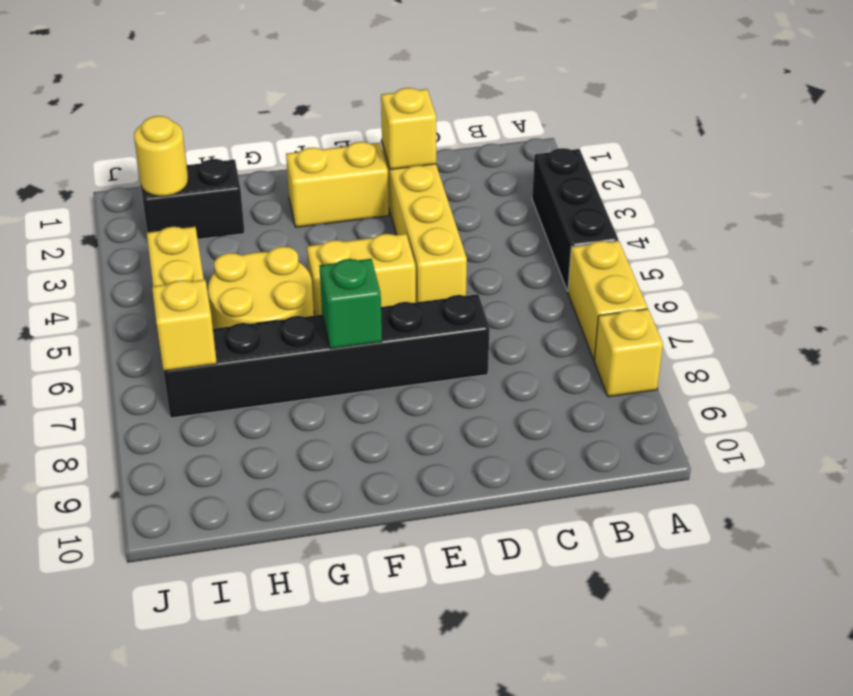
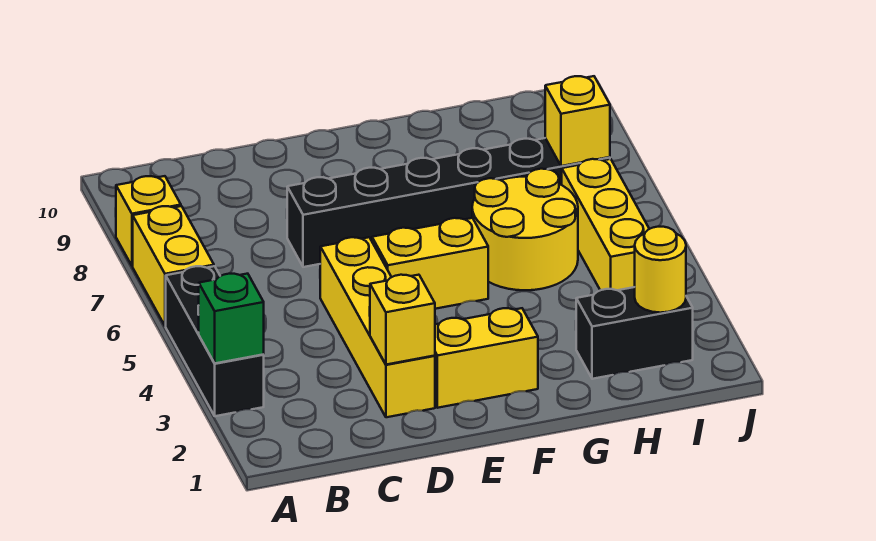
green 1x1 brick [319,259,382,349] -> green 1x1 brick moved to [199,274,264,363]

